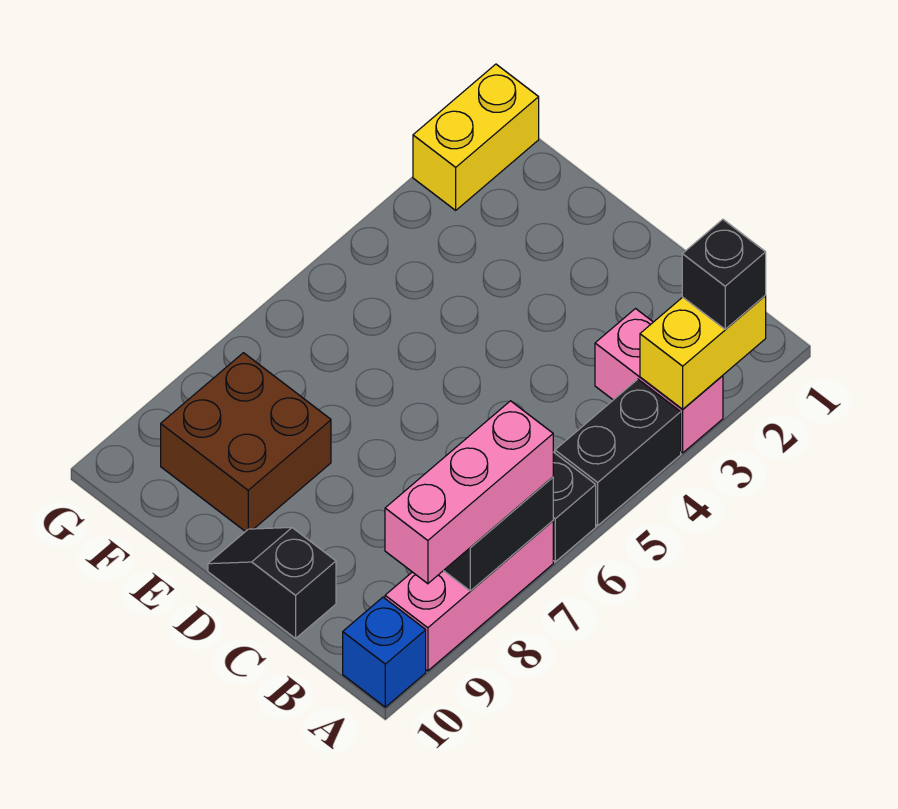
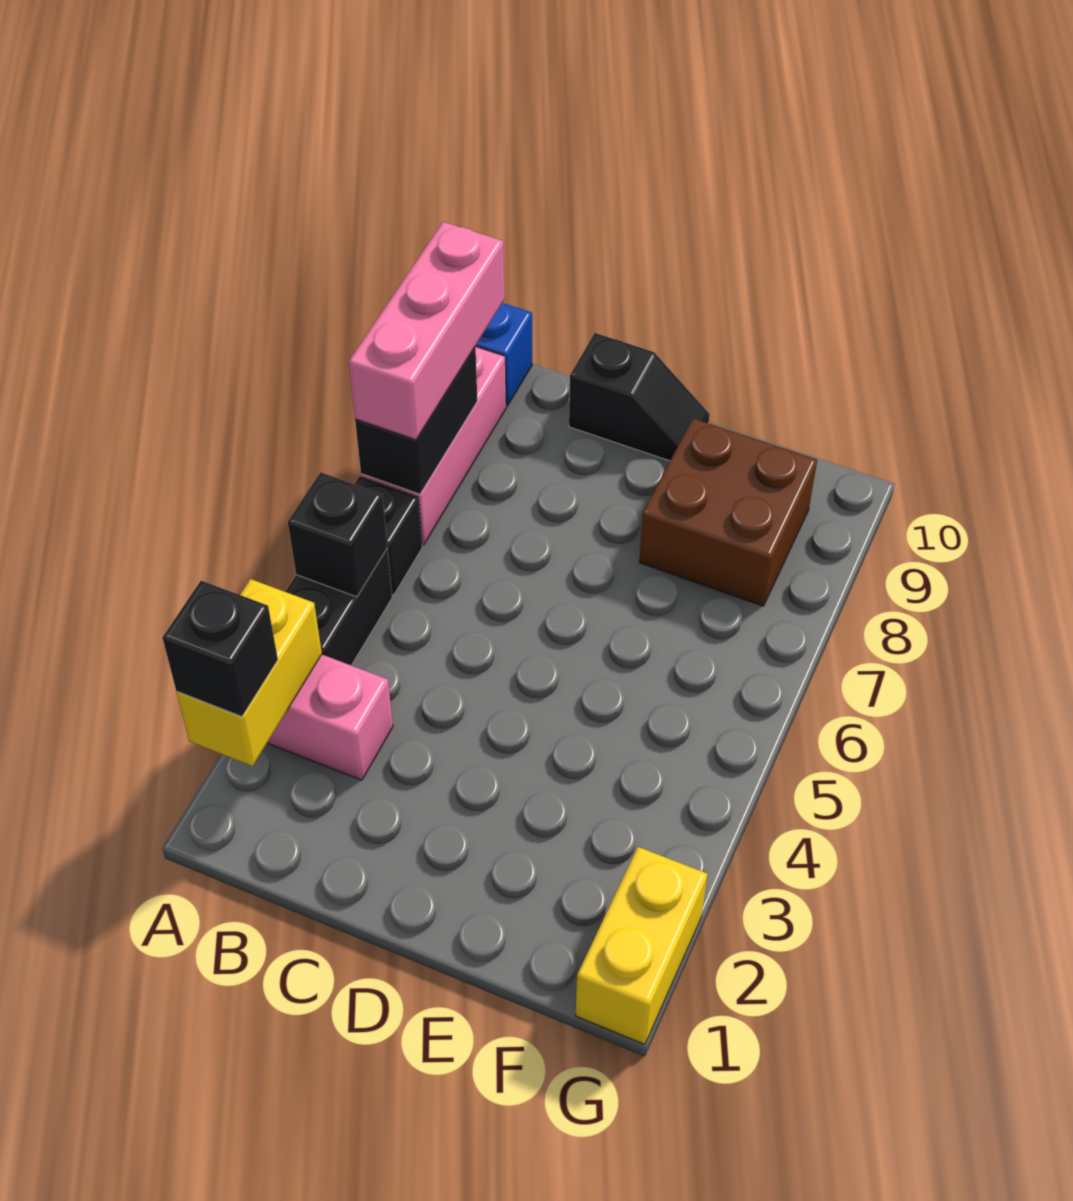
none -> black 1x1 brick [288,472,388,597]

